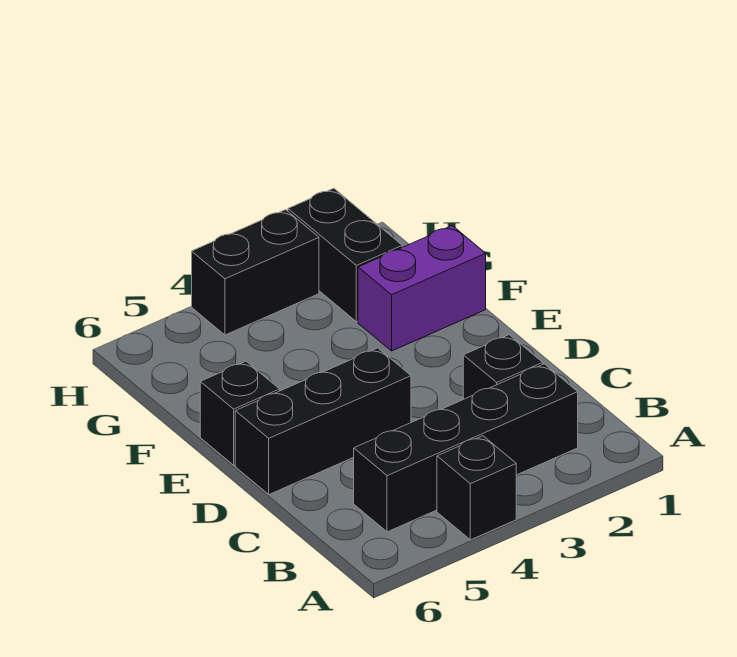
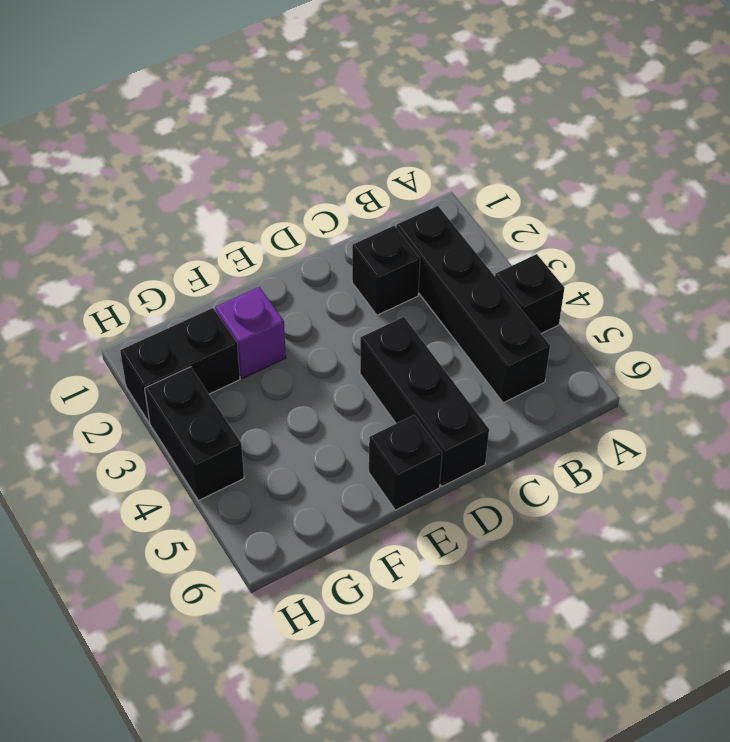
purple 1x2 brick [358,226,486,351] -> purple 1x1 brick [215,287,286,378]

